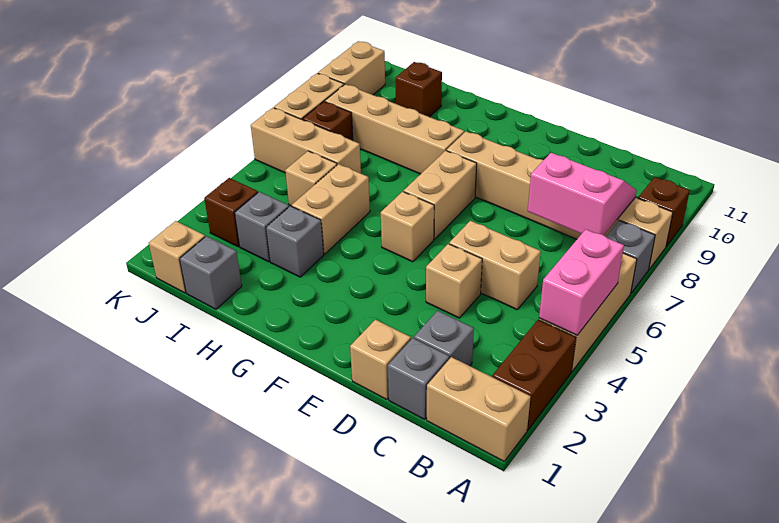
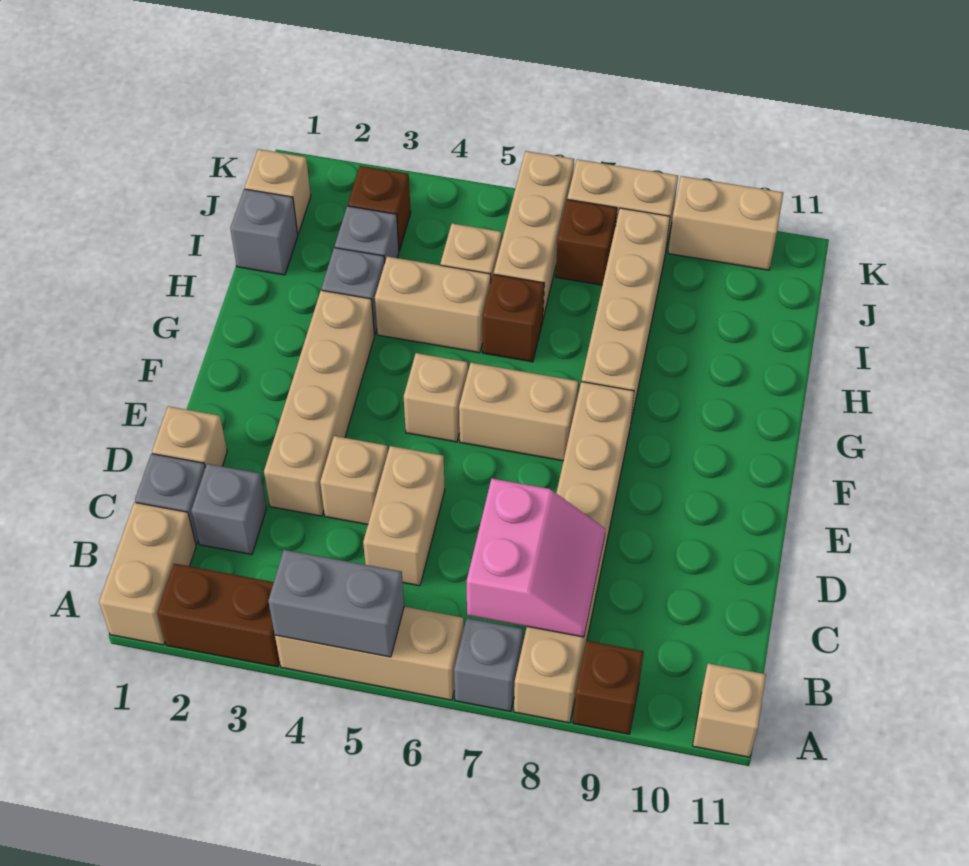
pink 1x2 brick [539,229,624,335] -> grey 1x2 brick [268,550,404,657]
none -> tan 1x1 brick [693,663,766,757]
none -> tan 1x4 brick [264,290,375,516]
brown 1x1 brick [396,62,442,117] -> brown 1x1 brick moved to [483,274,544,362]

